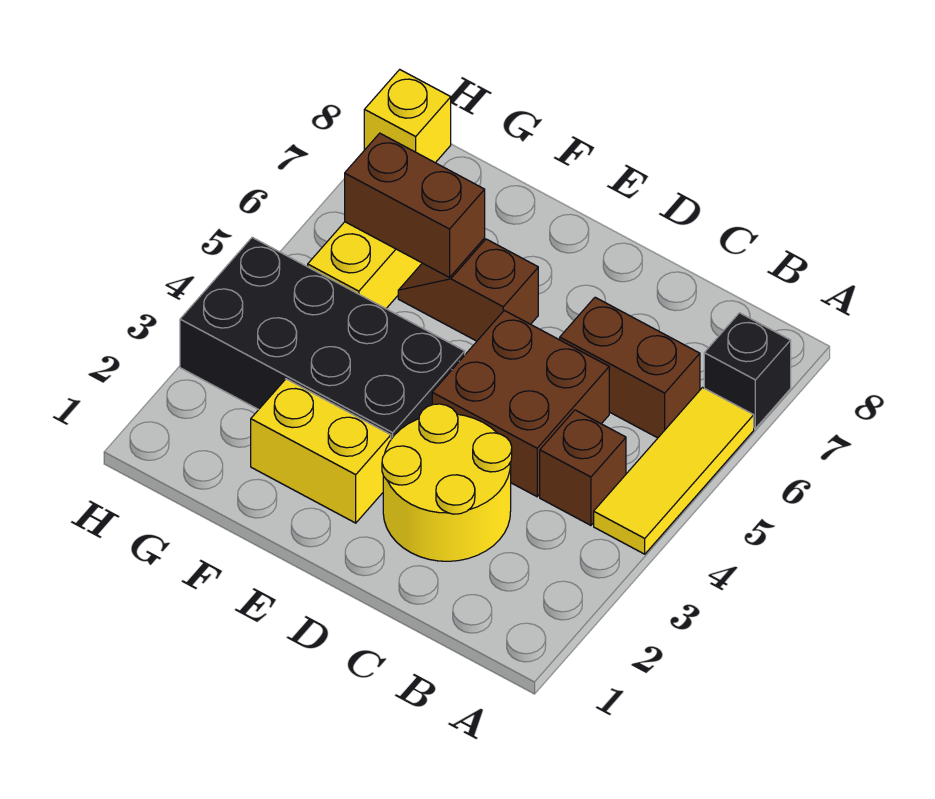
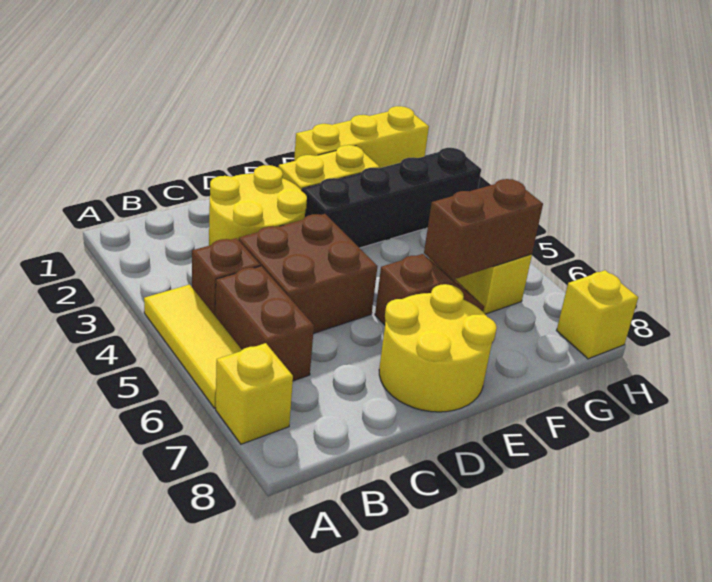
black 1x1 brick [704,313,791,428] -> yellow 1x1 brick [216,343,293,444]
brown 1x2 brick [560,297,700,438] -> brown 1x2 brick turned to [215,266,314,381]
none -> yellow 2x2 round brick [379,284,497,412]
black 2x4 brick [180,237,465,439] -> black 1x4 brick [302,148,481,248]
none -> yellow 1x3 brick [294,106,429,168]

